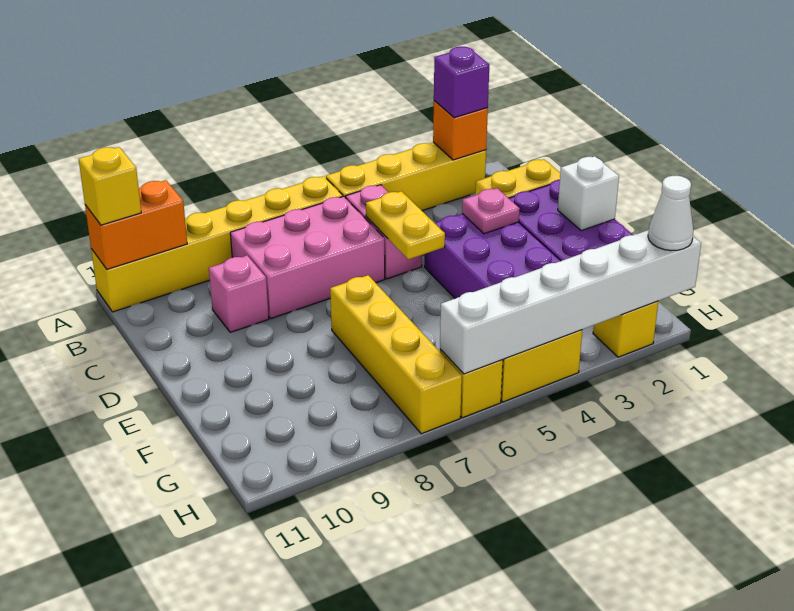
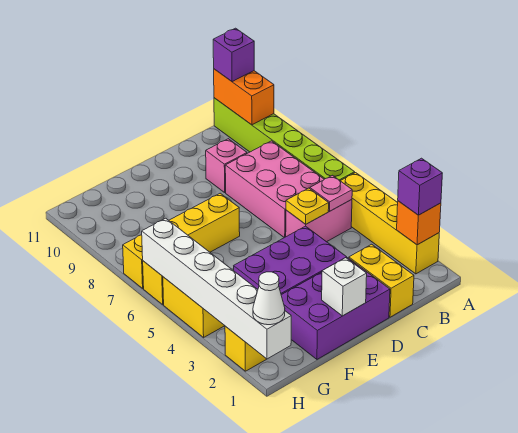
yellow 1x6 brick [91,176,343,312] -> lime 1x6 brick [214,98,355,181]
yellow 1x1 brick [79,147,141,225] -> purple 1x1 brick [213,28,254,82]
yellow 1x2 plate [366,191,445,259] -> yellow 1x1 plate [286,188,329,224]
pink 1x1 plate [462,188,520,234] -> pink 1x1 plate moved to [310,175,352,211]

